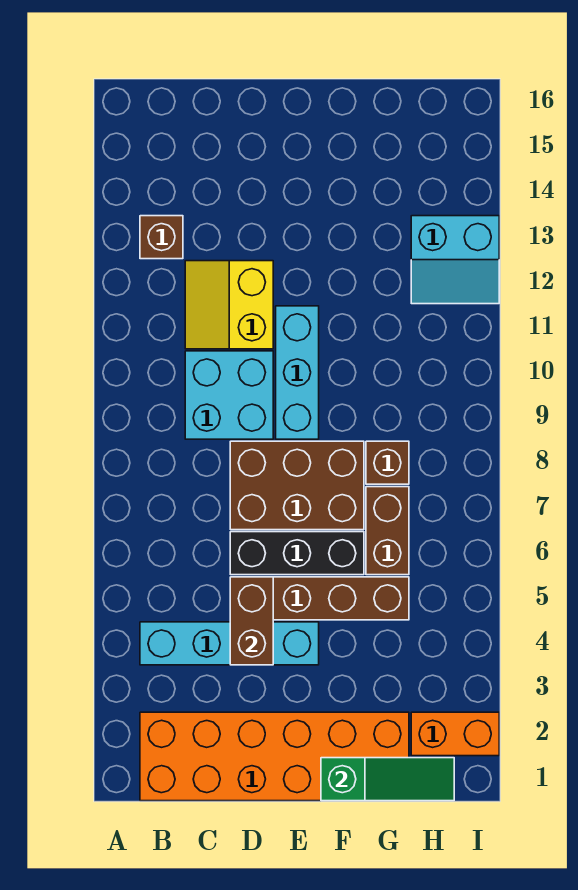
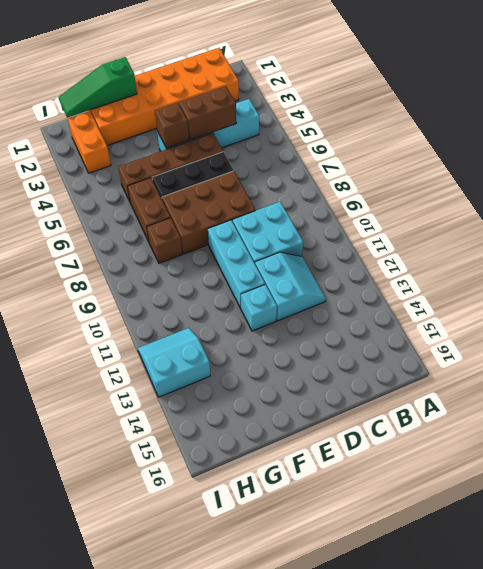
brown 1x1 brick [140,216,183,259] -> brown 1x1 brick moved to [155,103,189,148]
yellow 2x2 slope [185,261,273,349] -> cyan 2x2 slope [255,252,326,321]
brown 1x2 brick [230,577,273,665] -> brown 1x2 brick turned to [179,86,236,140]
none -> cyan 1x1 brick [241,285,277,331]
orange 1x2 brick [411,712,499,756] -> orange 1x2 brick turned to [68,111,111,173]

